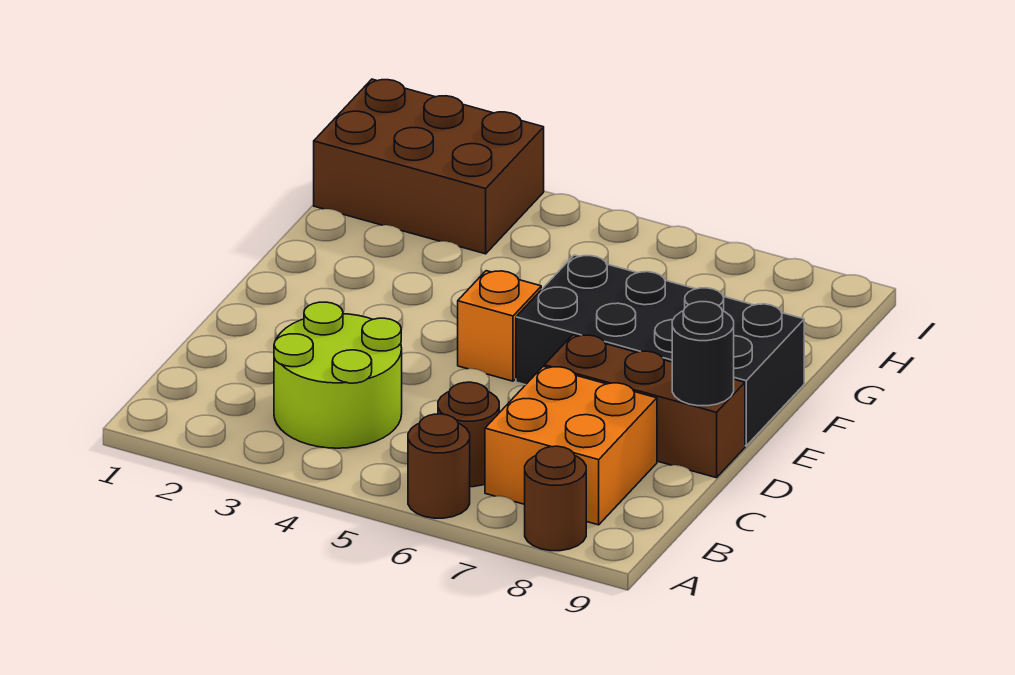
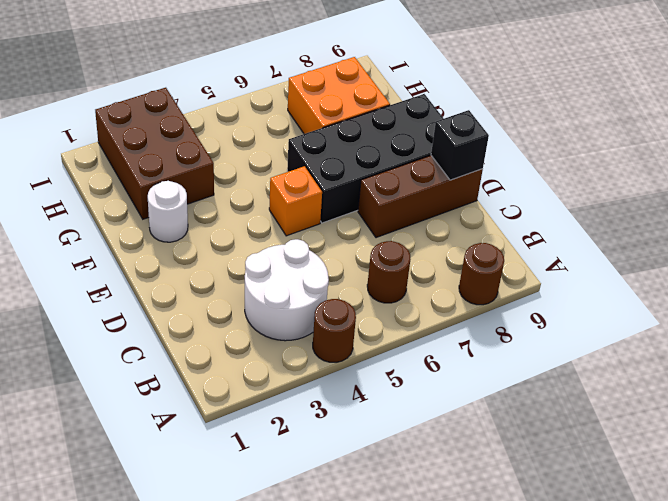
brown 1x1 round brick [408,414,470,518] -> brown 1x1 round brick moved to [313,299,356,362]
lime 2x2 round brick [274,302,402,448] -> white 2x2 round brick [245,239,329,341]
orange 2x2 brick [485,366,657,525] -> orange 2x2 brick moved to [288,57,390,134]
black 1x1 round brick [672,302,734,406] -> black 1x1 brick [431,110,489,180]
none -> white 1x1 round brick [148,181,188,242]
brown 2x3 brick [314,79,544,254] -> brown 2x3 brick turned to [95,88,214,219]

